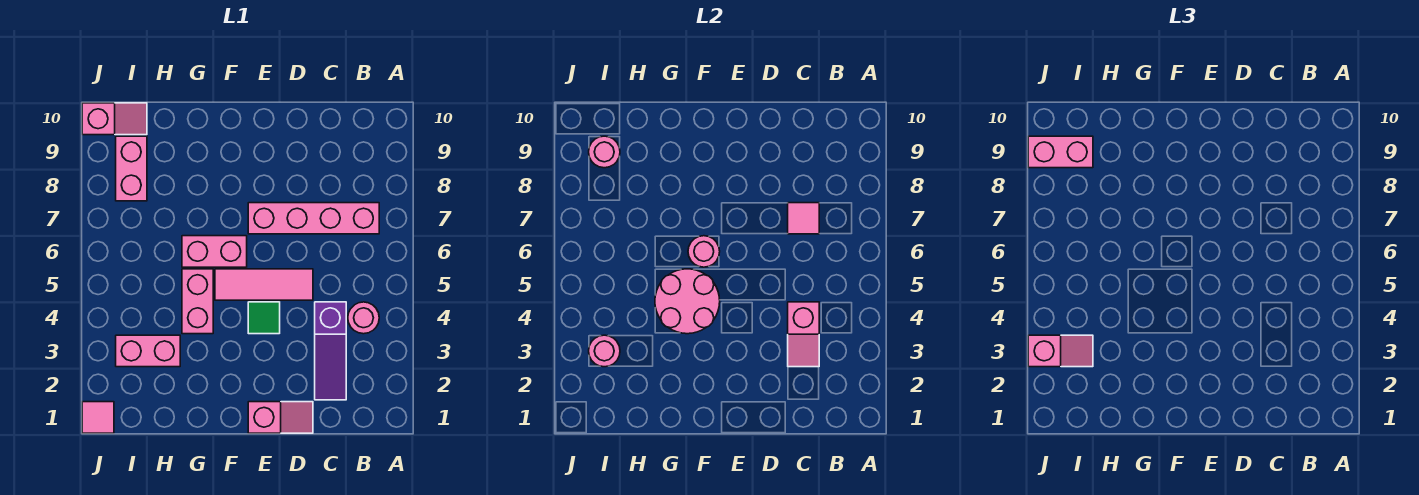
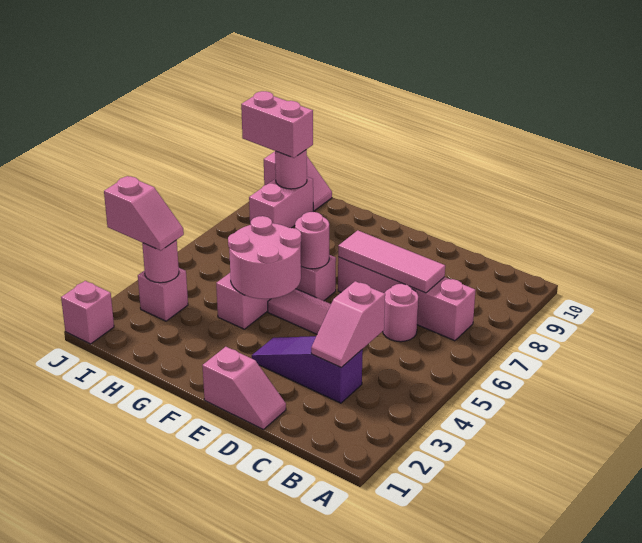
pink 1x1 round brick [348,302,379,334] -> pink 1x1 round brick moved to [383,284,418,342]
purple 1x3 slope [315,302,346,400] -> purple 1x3 slope turned to [252,336,363,403]
pink 1x1 tile [788,203,819,234] -> pink 1x3 tile [338,230,445,293]
green 1x1 tile [248,302,280,334] -> none
pink 1x2 brick [116,335,180,367] -> pink 1x1 brick [138,268,188,321]
pink 1x1 tile [82,402,114,433] -> pink 1x1 brick [61,281,114,344]

